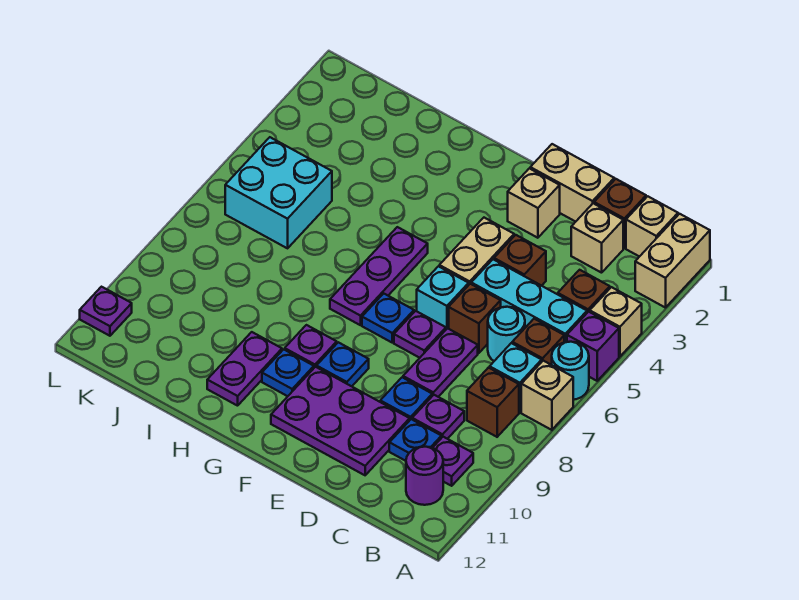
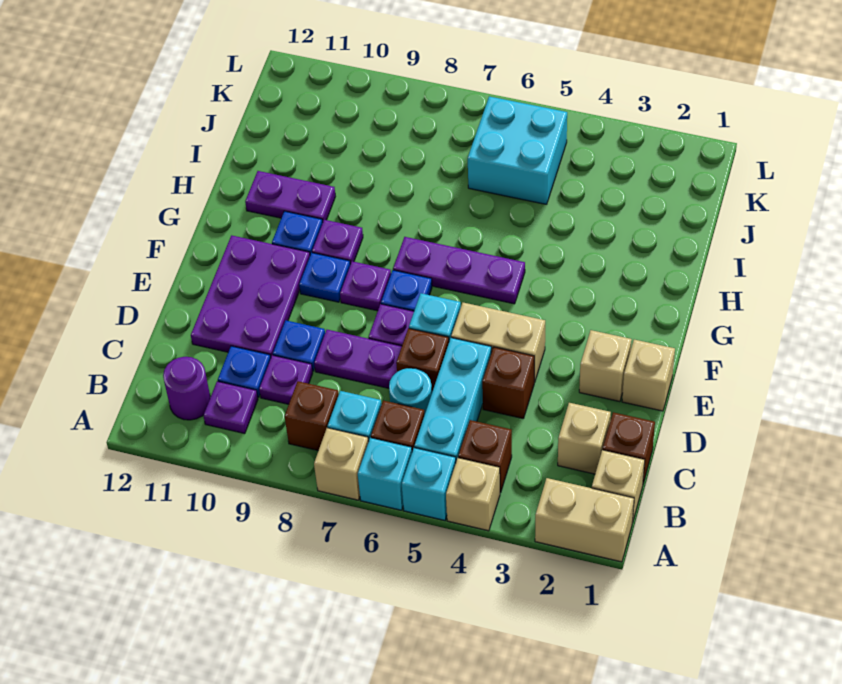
purple 1x1 brick [567,312,619,381] -> cyan 1x1 brick [402,448,456,520]
cyan 1x1 round brick [552,342,589,400] -> cyan 1x1 brick [358,438,412,510]
tan 1x2 brick [530,144,614,222] -> tan 1x1 brick [622,340,675,411]
purple 1x1 plate [80,287,132,336] -> purple 1x1 plate moved to [340,261,391,311]

